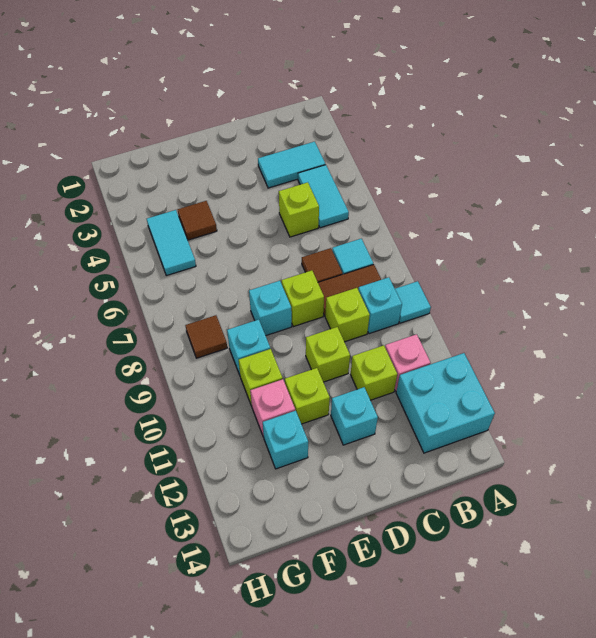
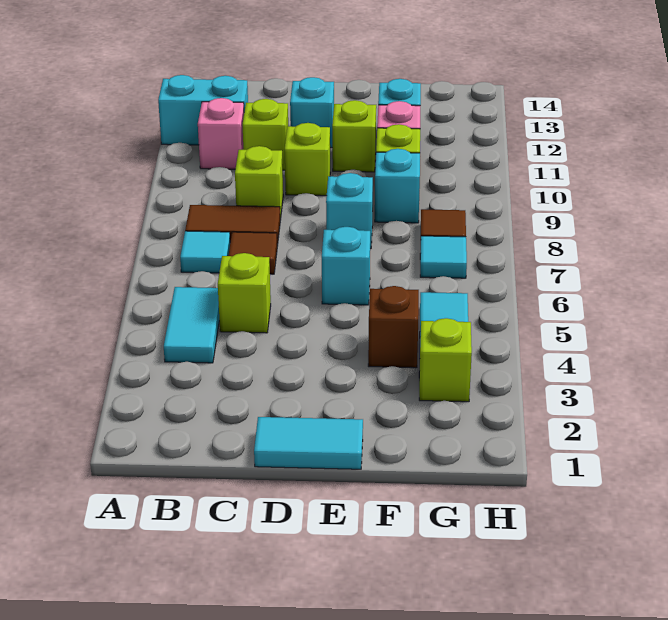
cyan 1x1 tile [395,281,431,323] -> cyan 1x1 tile moved to [420,236,467,278]
cyan 2x2 brick [396,353,495,453] -> cyan 1x2 brick [158,75,248,145]
cyan 1x2 tile [258,142,325,188] -> cyan 1x2 tile moved to [254,417,363,469]
cyan 1x1 brick [358,277,402,334] -> cyan 1x1 brick moved to [322,227,370,305]
lime 1x1 brick [282,271,324,327] -> lime 1x1 brick moved to [419,318,472,402]
brown 1x1 tile [178,201,217,240] -> brown 1x1 brick [368,286,419,368]

